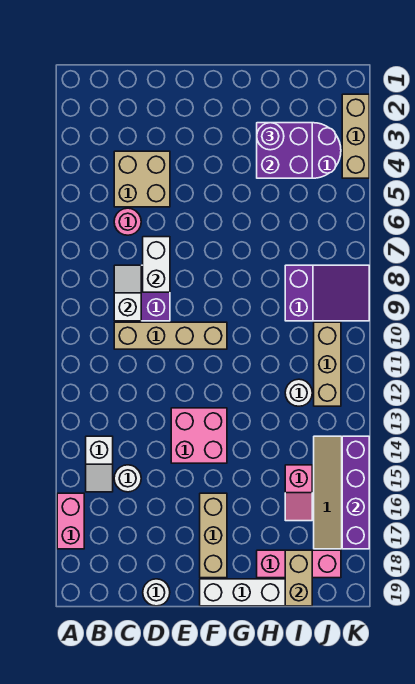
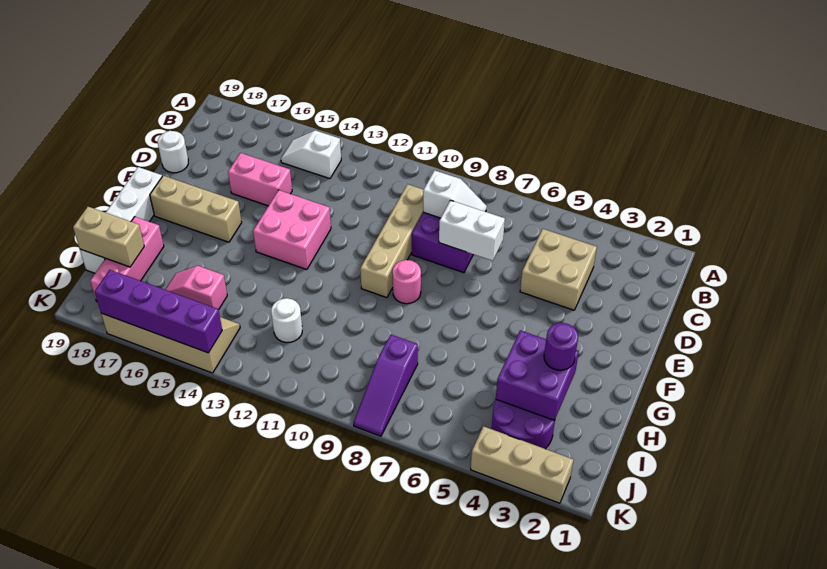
pink 1x2 brick [57,493,84,549] -> pink 1x2 brick moved to [228,153,292,206]
pink 1x1 round brick [114,208,141,235] -> pink 1x1 round brick moved to [392,260,421,304]
white 1x1 round brick [114,465,141,492] -> none
purple 2x3 slope [285,265,369,321] -> purple 1x3 slope [354,335,418,436]
tan 1x3 brick [314,322,341,406] -> none

